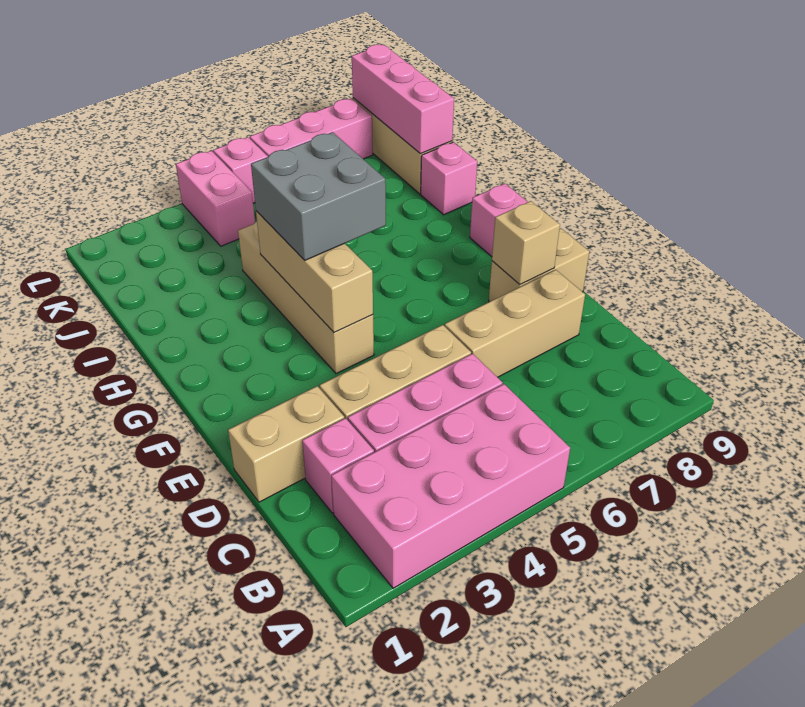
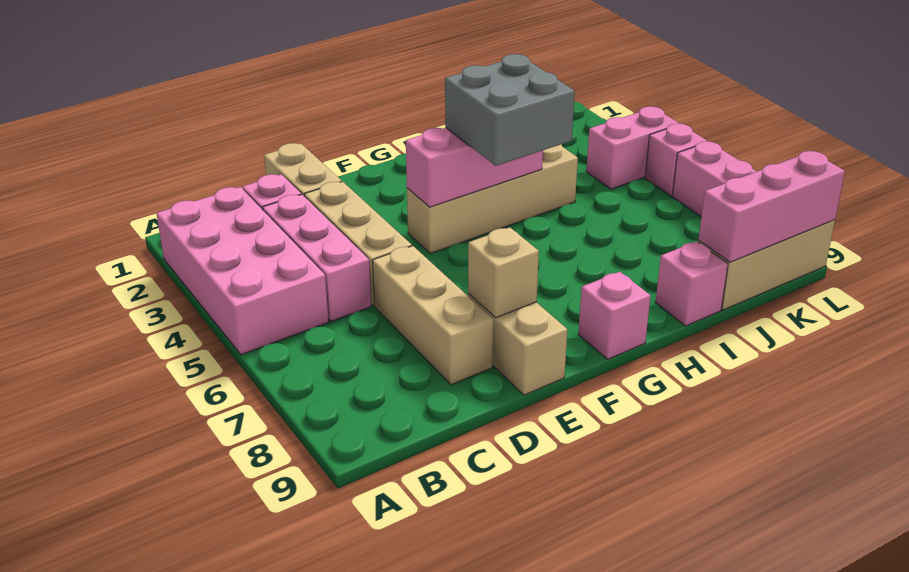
tan 1x3 brick [256,211,373,332] -> pink 1x3 brick [406,128,543,207]

